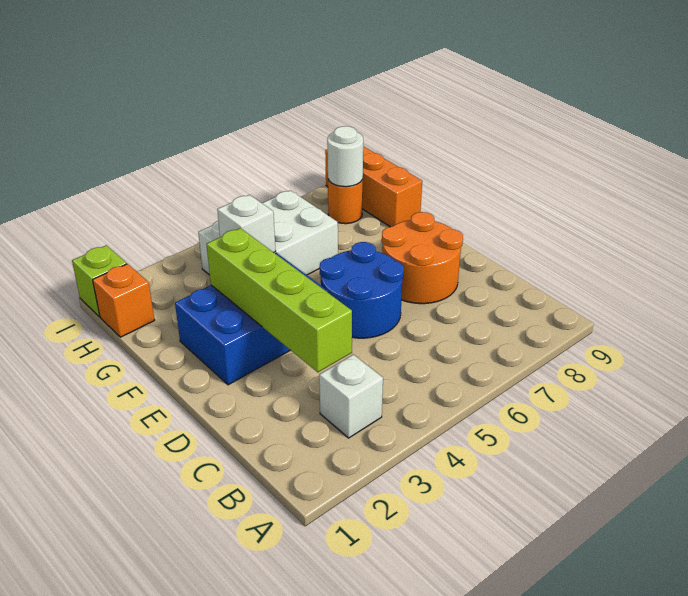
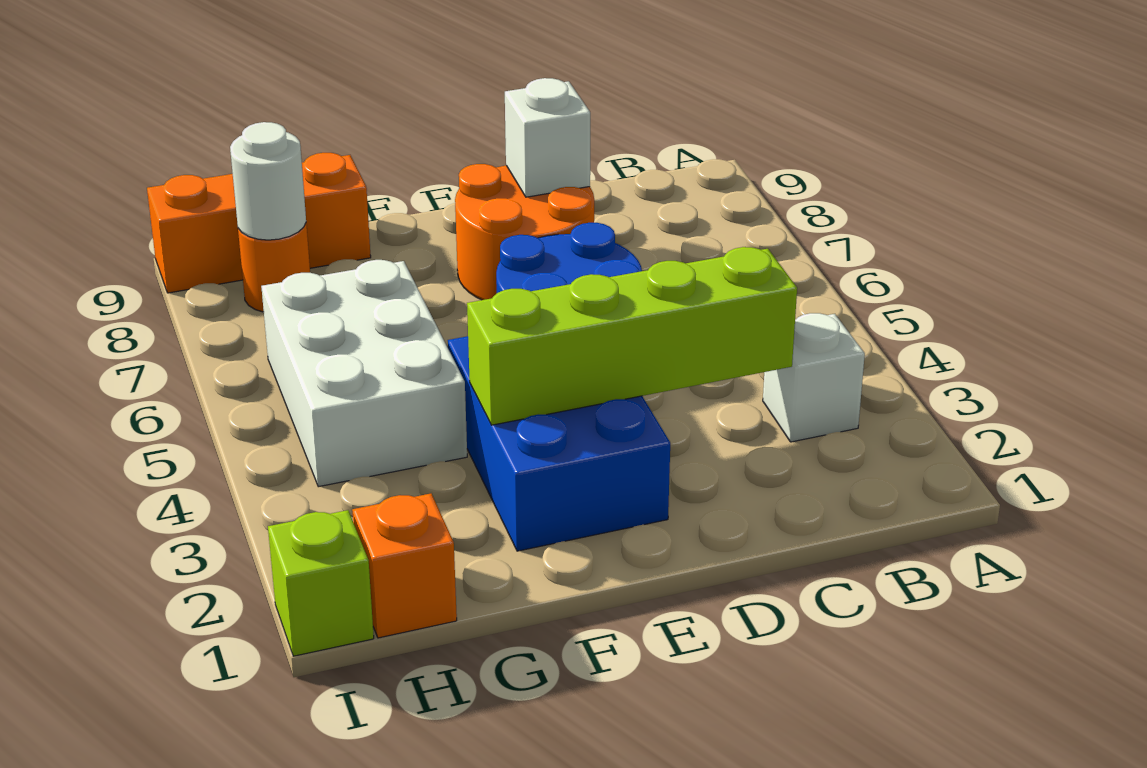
white 1x1 brick [217,195,276,252] -> white 1x1 brick moved to [505,78,590,197]

